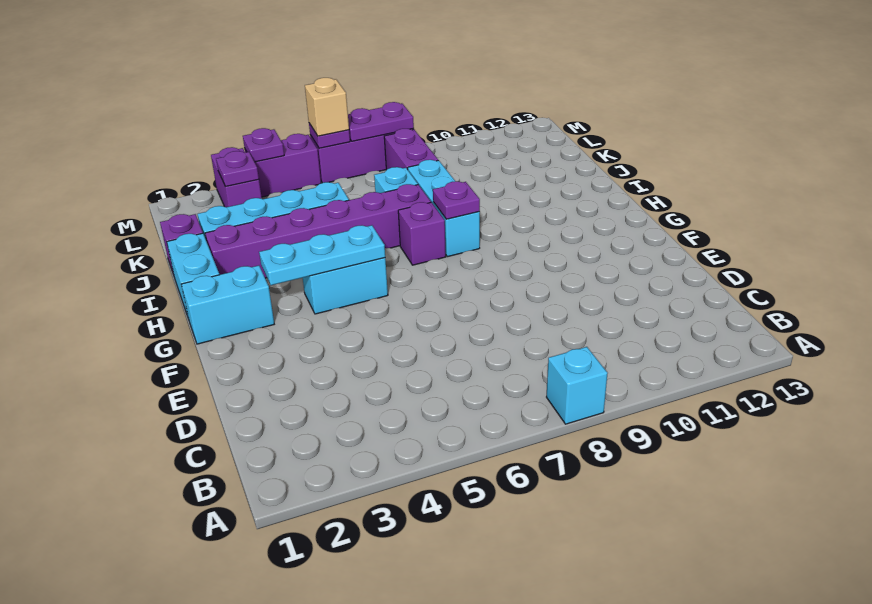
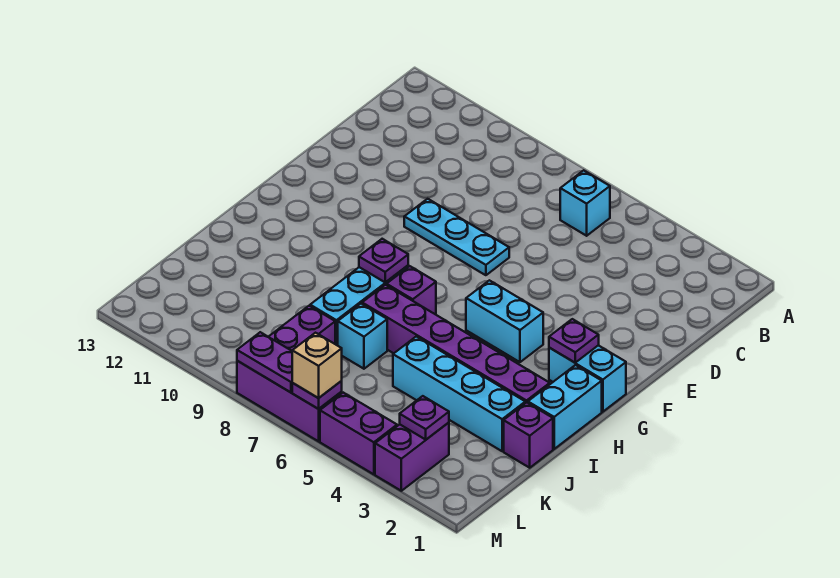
cyan 1x1 brick [547,347,608,424] -> cyan 1x1 brick moved to [560,170,610,236]
cyan 1x3 plate [259,225,385,285] -> cyan 1x3 plate moved to [404,199,509,275]
purple 1x1 plate [243,128,284,162] -> purple 1x1 plate moved to [549,319,599,363]

